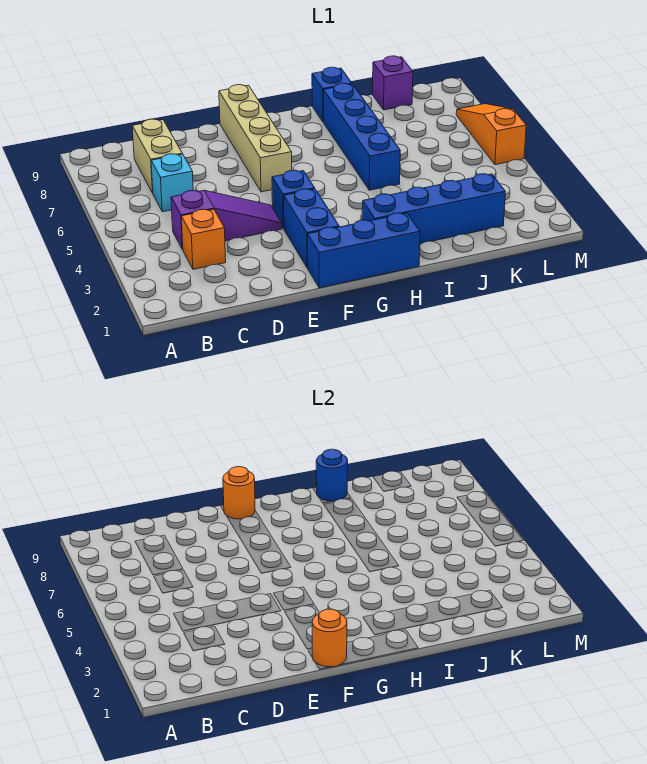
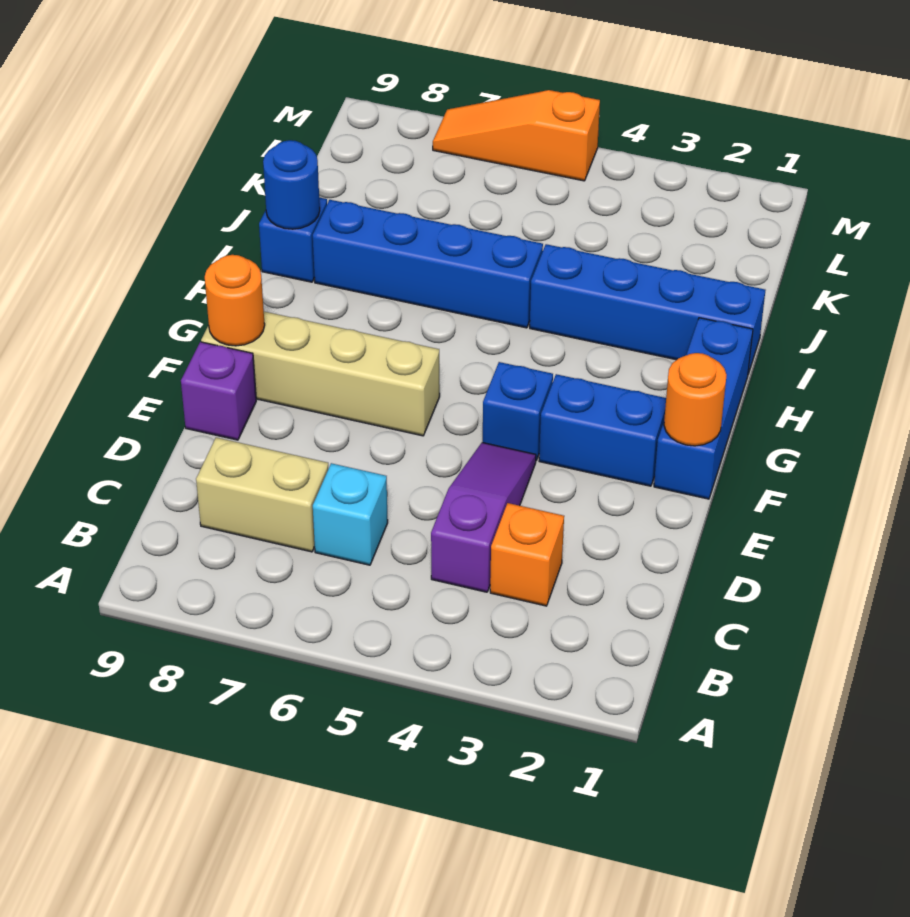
blue 1x4 brick [362,174,505,244] -> blue 1x4 brick turned to [530,244,765,374]
purple 1x1 brick [372,56,413,110] -> purple 1x1 brick moved to [181,342,256,440]

